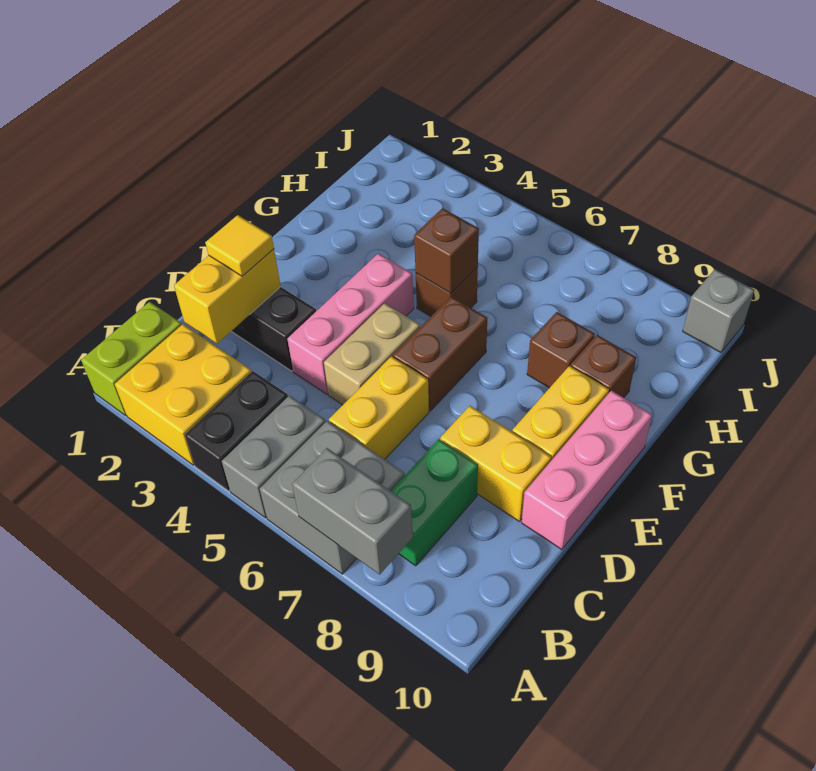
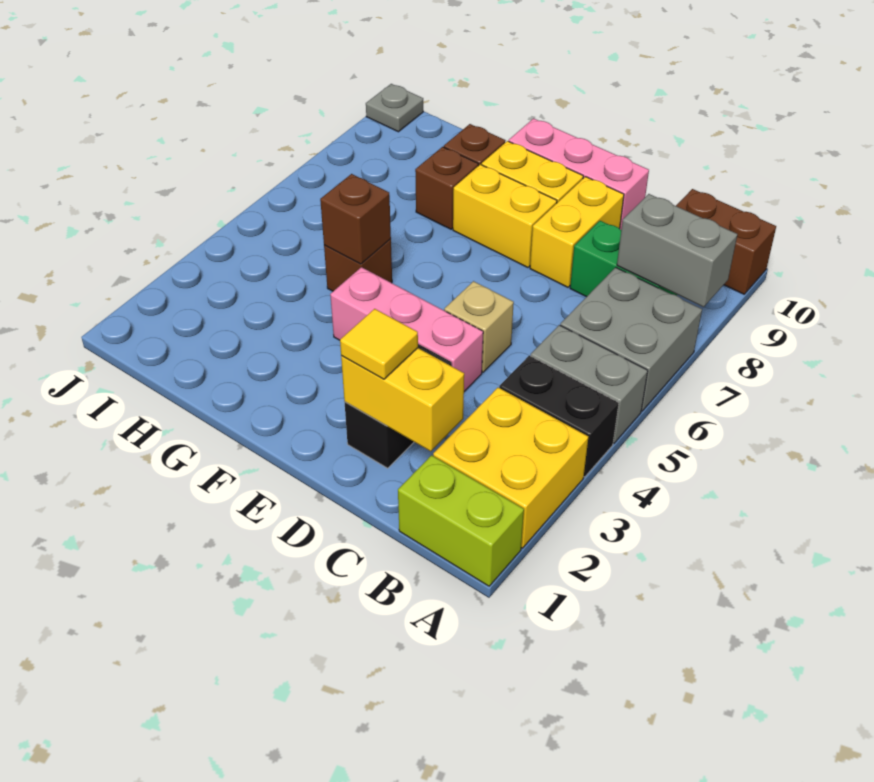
grey 1x2 brick [292,448,413,574] -> grey 1x2 brick turned to [617,194,738,307]
yellow 1x2 brick [329,356,429,459] -> yellow 1x2 brick moved to [453,164,557,268]
tan 1x2 brick [324,303,420,405] -> tan 1x1 brick [444,281,514,372]
brown 1x2 brick [393,296,487,411] -> brown 1x2 brick moved to [676,189,776,294]
grey 1x1 brick [683,269,754,352] -> grey 1x1 plate [366,84,423,132]

